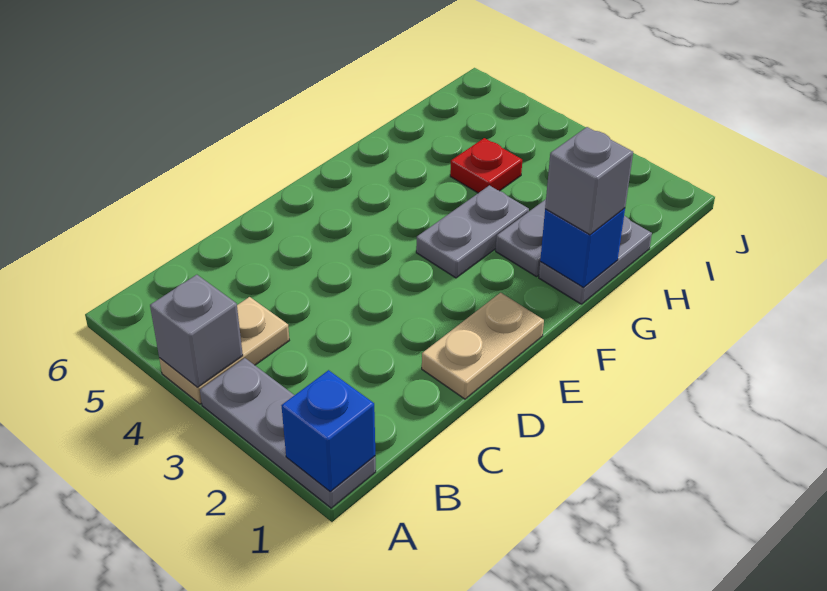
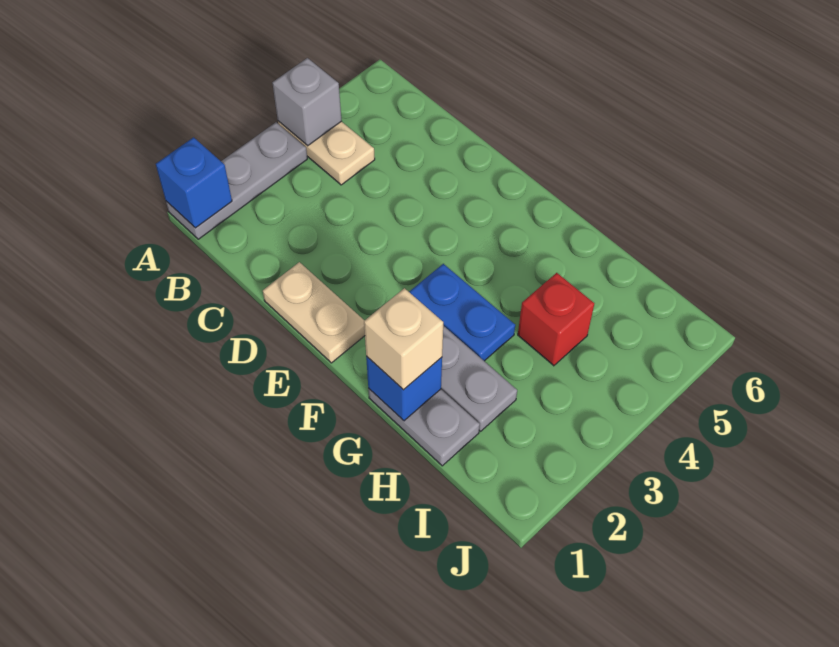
grey 1x2 plate [416,185,529,278] -> blue 1x2 plate [409,264,515,361]
grey 1x1 brick [545,127,633,235] -> tan 1x1 brick [364,288,443,390]
red 1x1 plate [450,138,522,193] -> red 1x1 brick [518,273,594,366]

